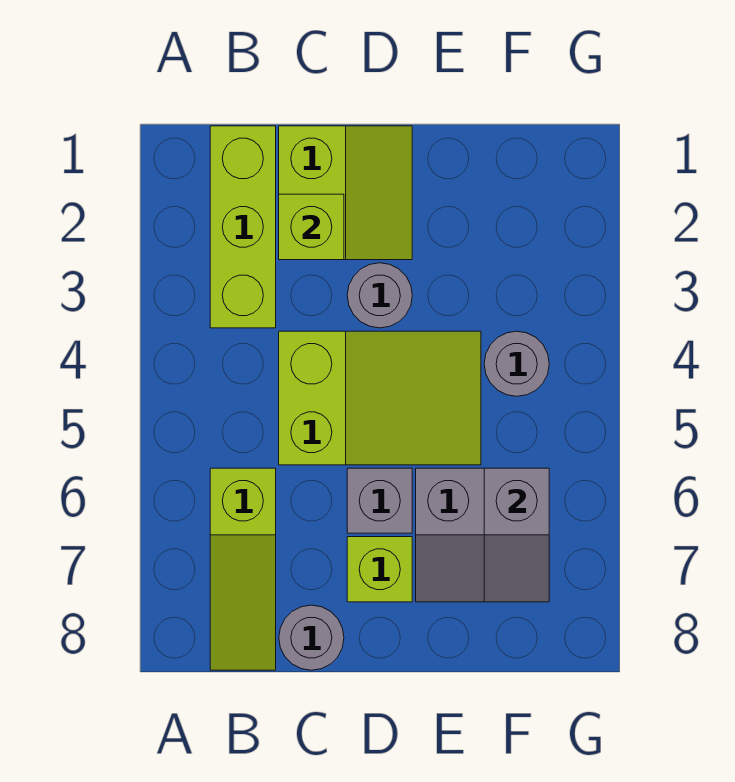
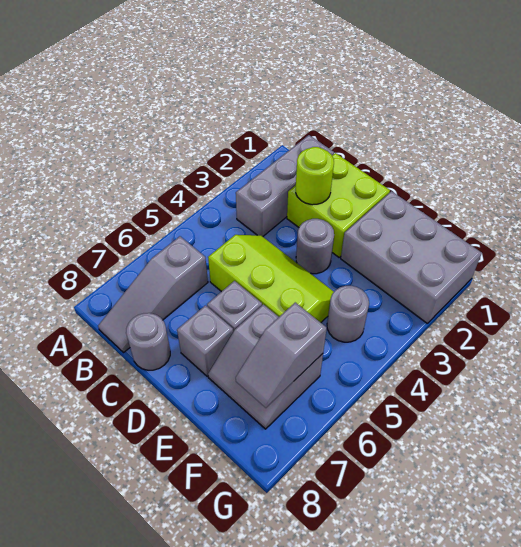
lime 1x3 brick [210,126,276,328] -> grey 1x3 brick [236,135,334,236]
lime 1x3 slope [210,468,276,670] -> grey 1x3 slope [98,236,208,352]
lime 2x2 slope [279,126,412,260] -> lime 2x2 brick [287,153,390,257]
lime 1x1 brick [279,194,344,260] -> lime 1x1 round brick [296,147,334,205]
lime 2x3 slope [279,331,481,465] -> lime 2x3 slope turned to [208,235,334,323]
lime 1x1 brick [347,537,412,602] -> grey 1x1 brick [177,305,233,376]
none -> grey 2x3 brick [341,191,482,323]

